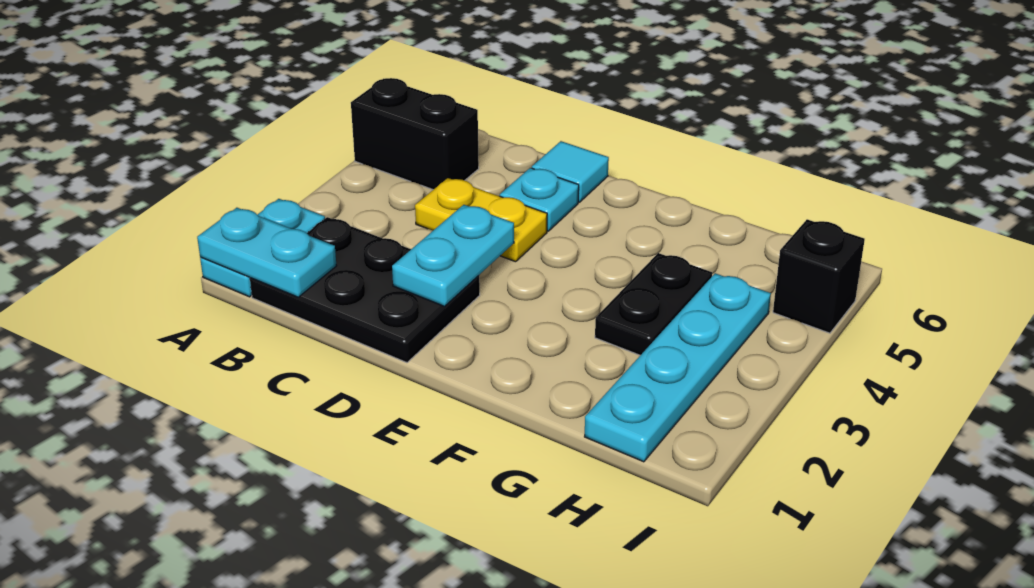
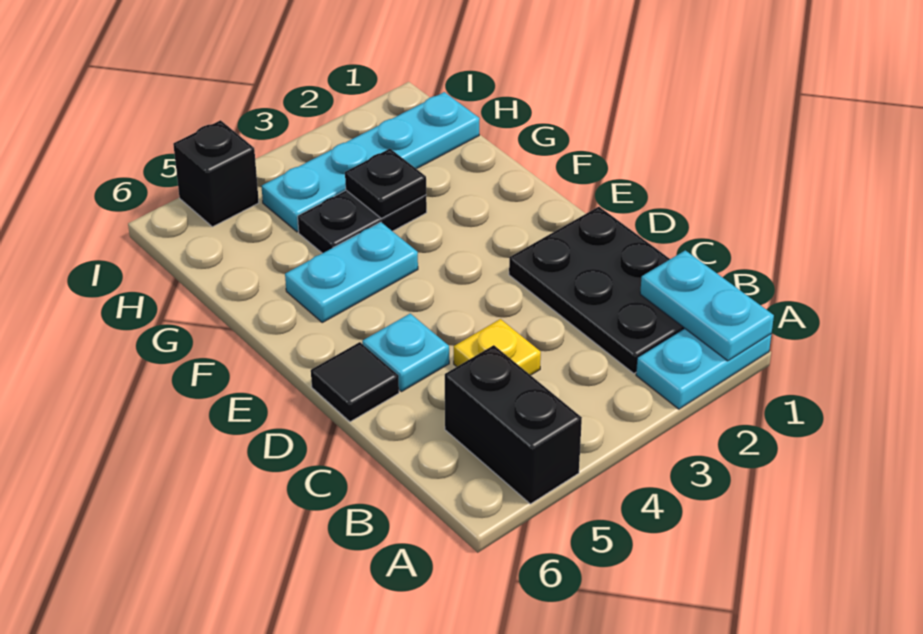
yellow 1x2 plate [415,178,547,262] -> yellow 1x1 plate [454,319,541,375]
cyan 1x2 plate [392,205,514,306] -> cyan 1x2 plate moved to [285,222,418,322]
cyan 1x1 tile [532,141,609,202] -> black 1x1 tile [311,342,399,422]
none -> black 1x1 plate [345,149,426,218]

